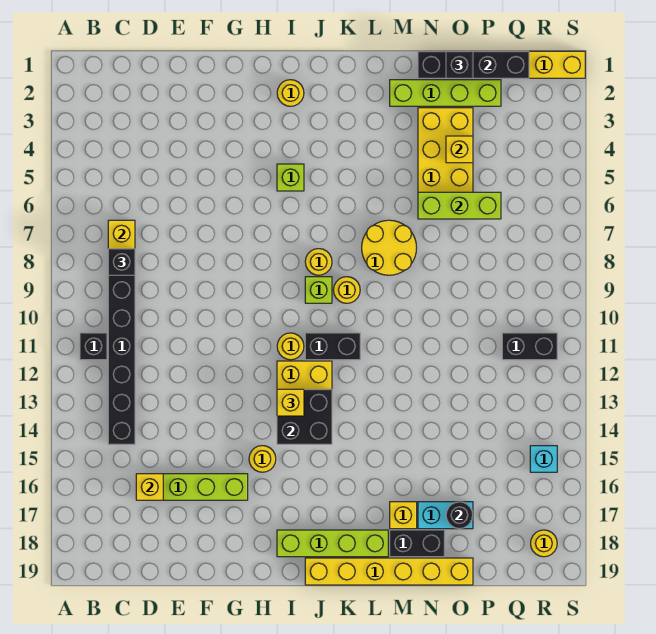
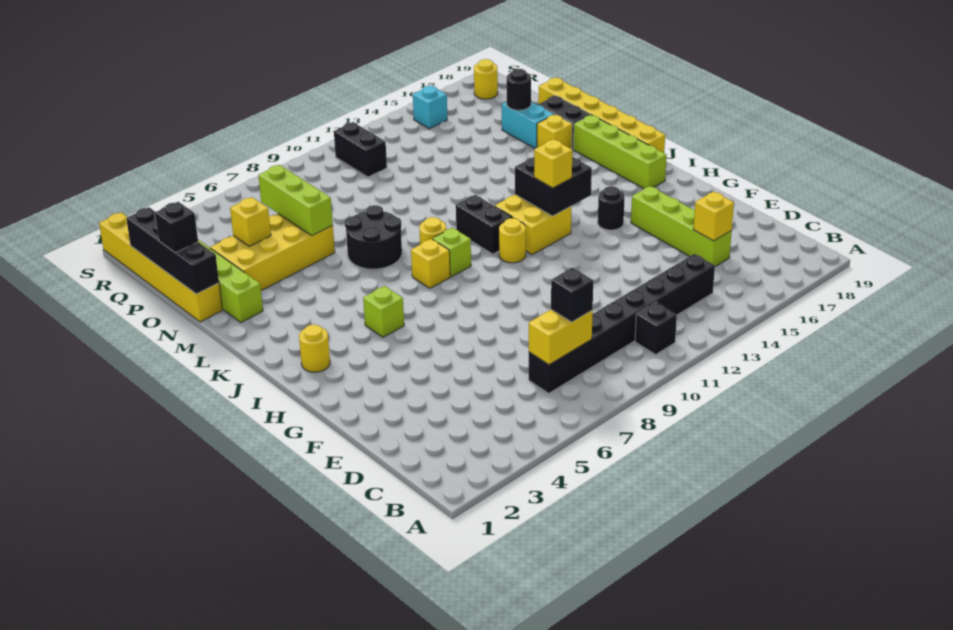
yellow 1x1 round brick [249,446,276,472] -> black 1x1 round brick [598,186,625,230]
yellow 1x1 round brick [305,249,332,275] -> yellow 1x1 brick [411,239,450,288]
yellow 2x2 round brick [362,220,417,275] -> black 2x2 round brick [345,205,402,269]

